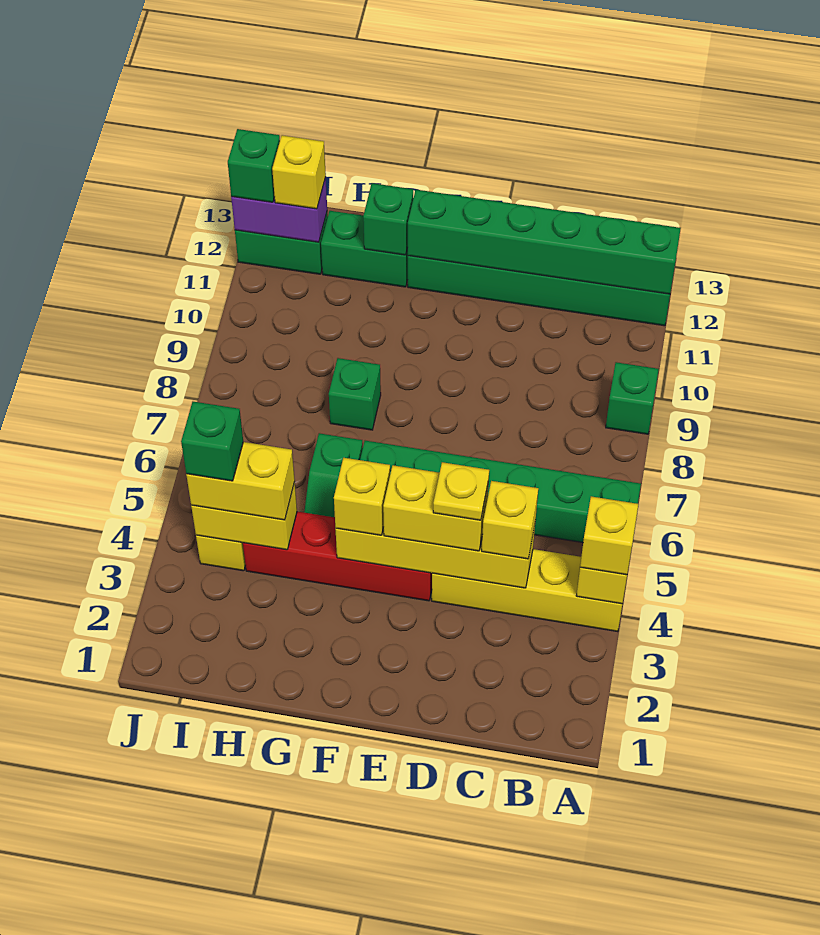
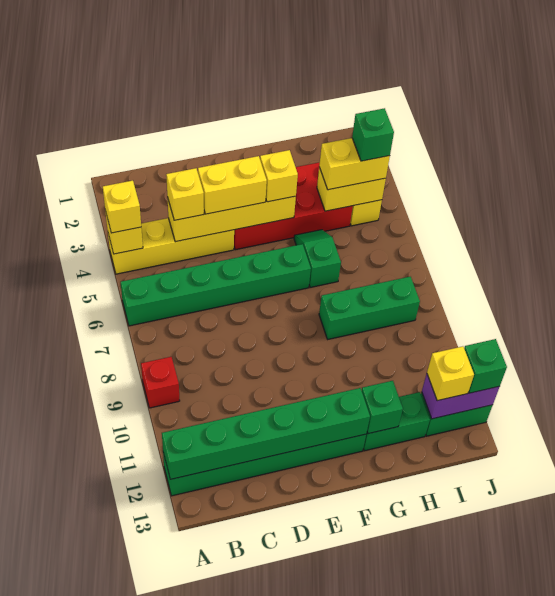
green 1x1 brick [606,362,659,434] -> red 1x1 brick [141,357,180,408]
yellow 1x1 plate [433,462,489,520] -> none
red 1x4 brick [243,512,432,601] -> red 2x4 brick [234,162,353,250]
green 1x1 brick [329,358,381,430] -> green 1x3 brick [319,277,420,339]

